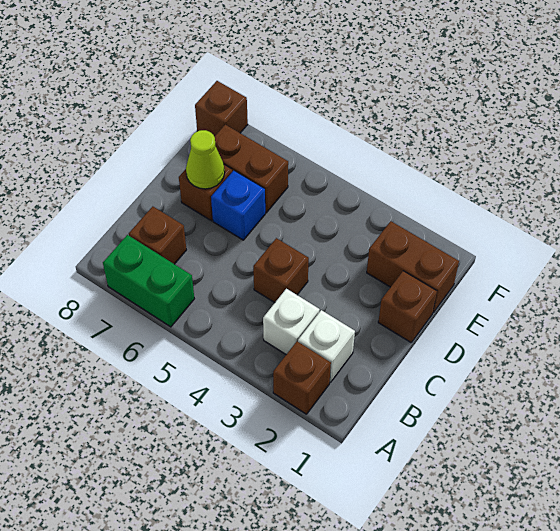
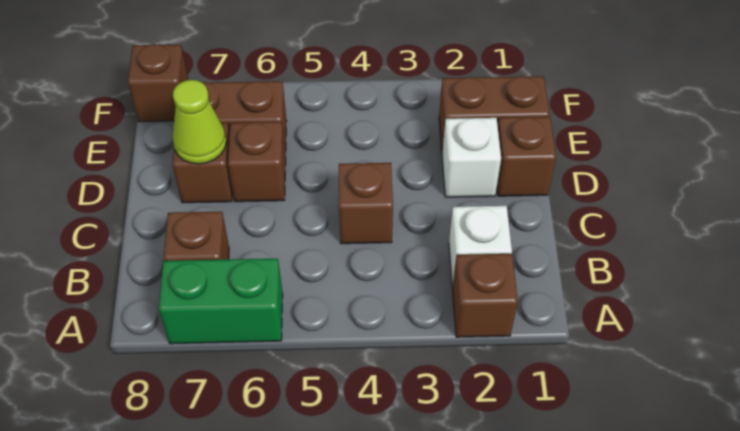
white 1x1 brick [263,289,320,354] -> white 1x1 brick moved to [442,118,501,197]
blue 1x1 brick [211,171,265,240] -> brown 1x1 brick [228,122,286,202]

